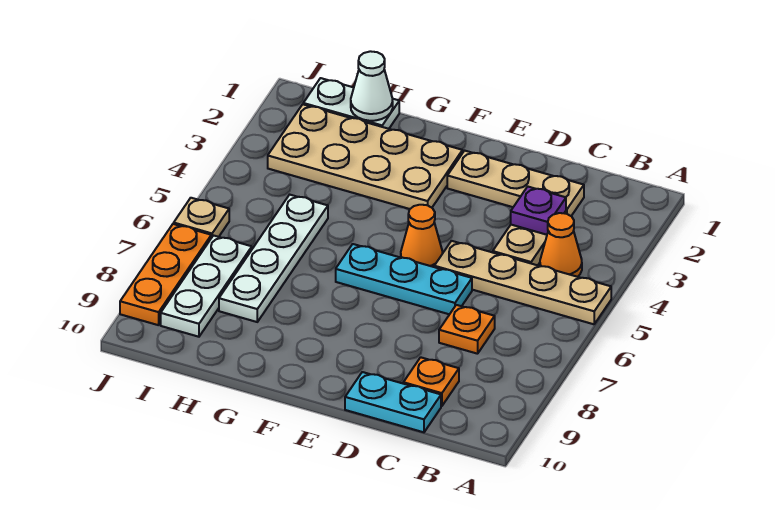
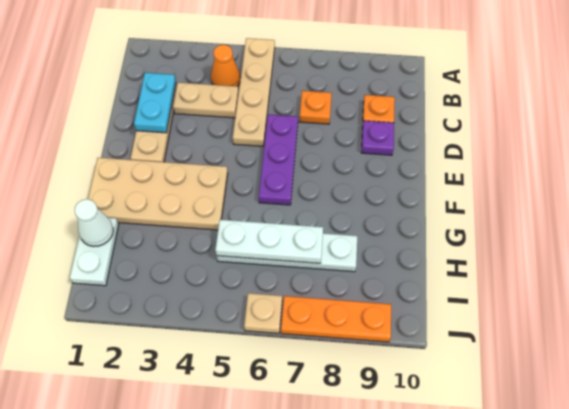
purple 1x1 plate [511,187,566,235] -> purple 1x1 plate moved to [361,121,394,155]
cyan 1x2 plate [345,372,441,432] -> cyan 1x2 plate moved to [134,73,176,133]
cyan 1x3 plate [336,244,472,314] -> purple 1x3 plate [259,114,298,205]
orange 1x1 cone [401,205,442,267] -> none
tan 2x4 plate [268,104,462,209] -> tan 2x4 plate turned to [88,158,228,230]
white 1x3 plate [161,236,252,337] -> white 1x3 plate moved to [215,220,323,263]

